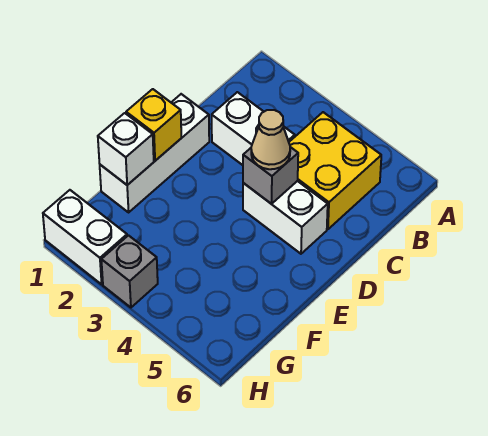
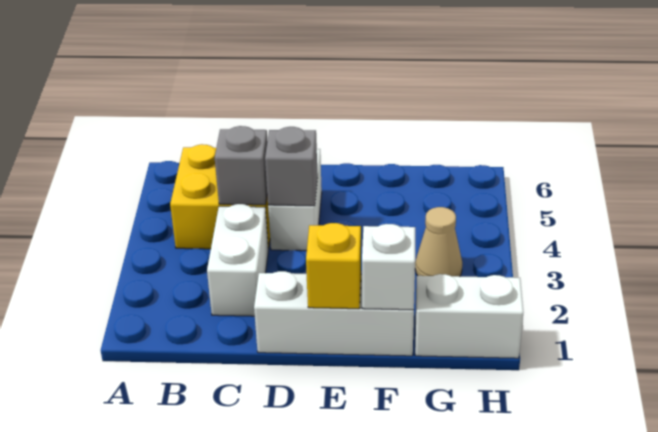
tan 1x1 cone [251,110,290,169] -> tan 1x1 cone moved to [415,207,462,277]
white 1x2 brick [43,190,127,284] -> white 1x2 brick turned to [415,274,523,358]
grey 1x1 brick [101,235,158,307] -> grey 1x1 brick moved to [215,126,267,205]

